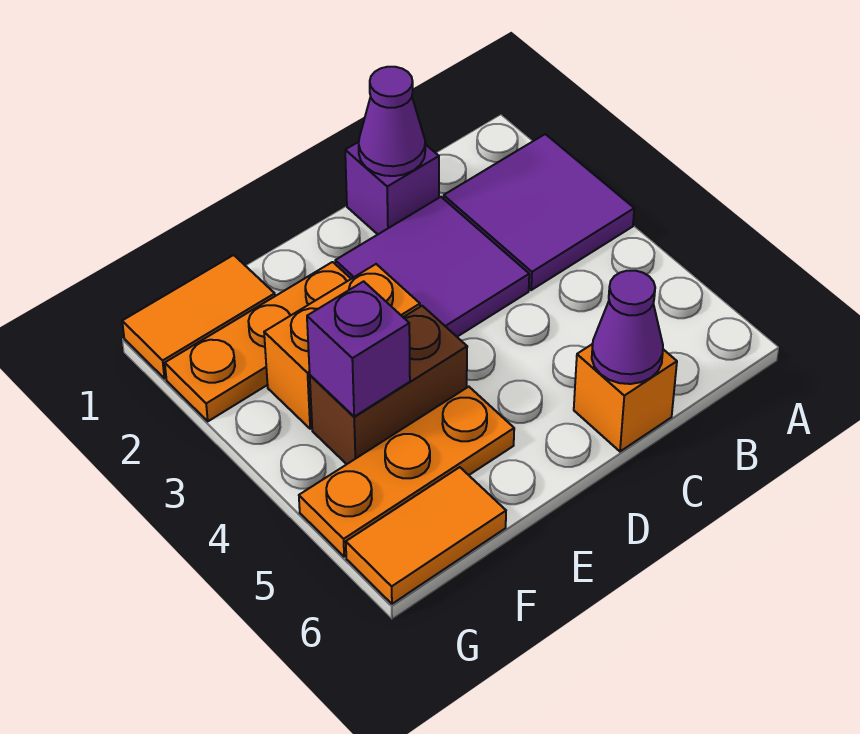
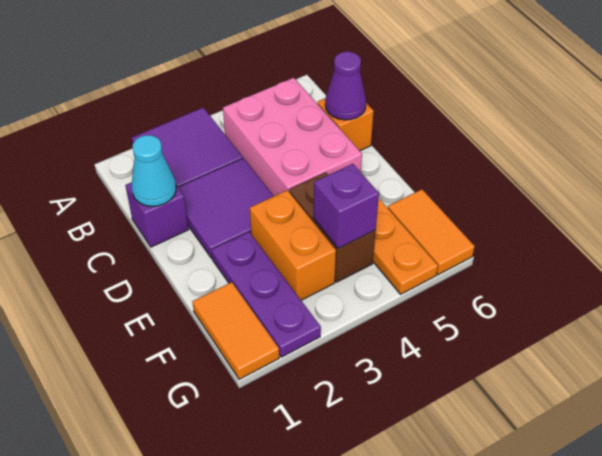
none -> pink 2x3 brick [223,78,362,196]
purple 1x1 cone [359,67,425,176] -> cyan 1x1 cone [132,135,176,206]
orange 1x3 plate [165,262,351,421] -> purple 1x3 plate [212,232,321,357]

